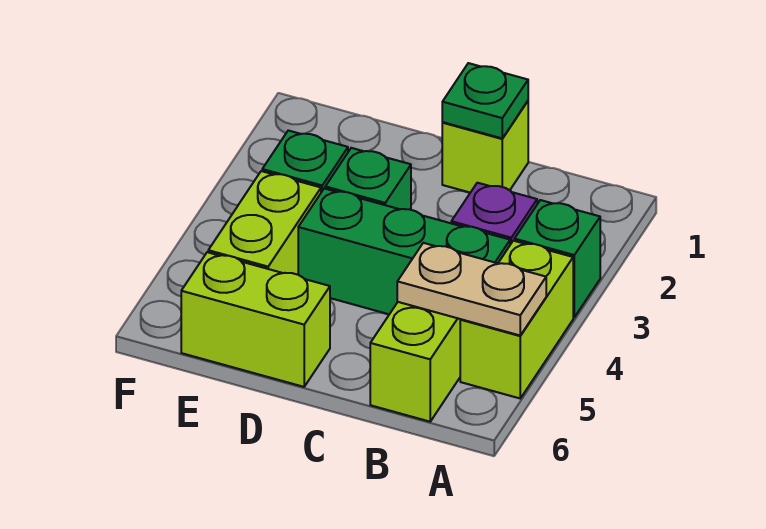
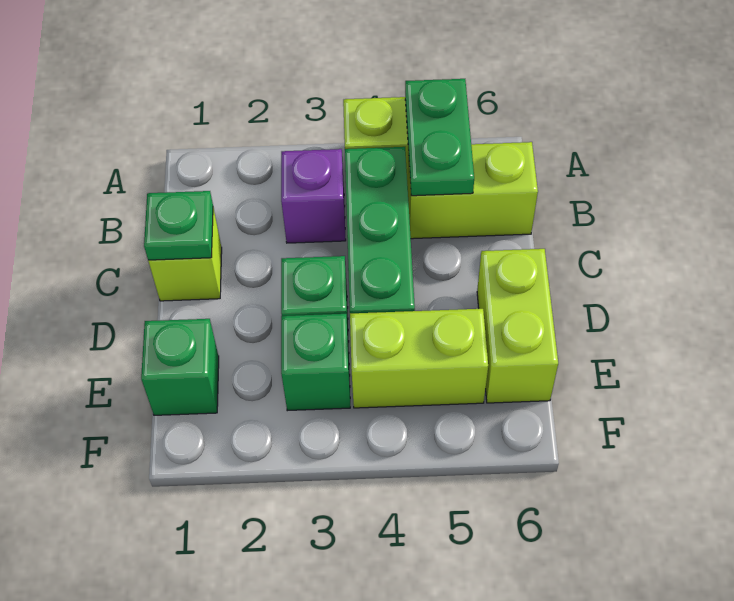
green 1x1 brick [514,200,600,317] -> green 1x1 brick moved to [141,319,219,415]
tan 1x2 plate [397,243,546,335] -> green 1x2 plate [405,79,474,196]

